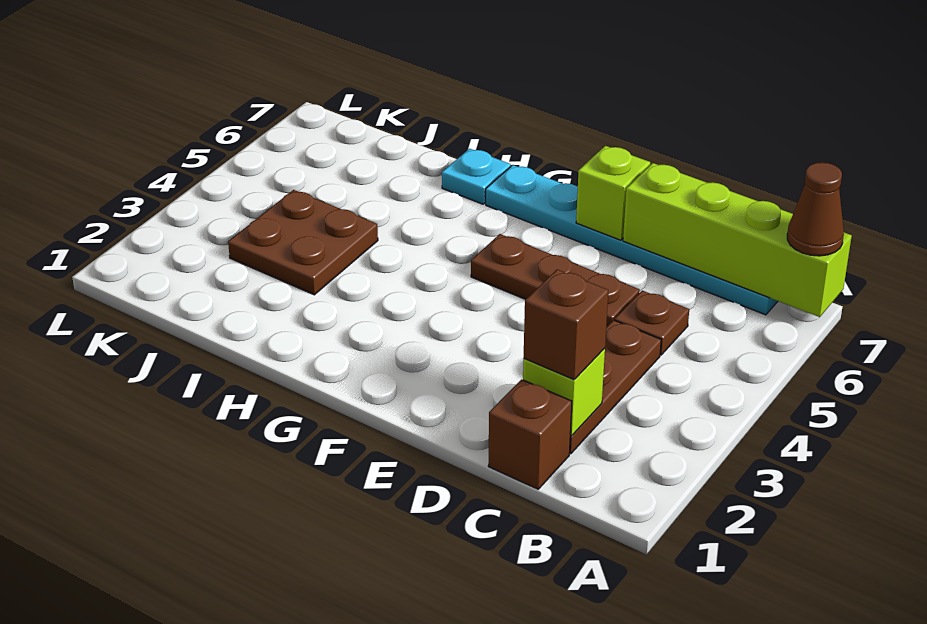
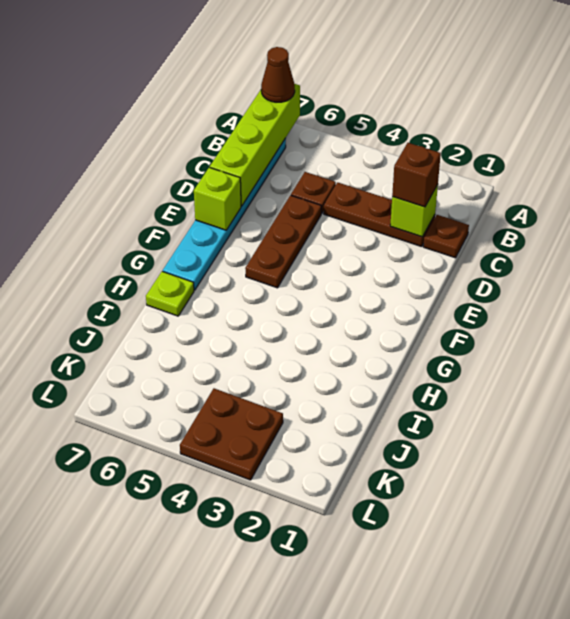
brown 1x1 brick [488,379,572,489] -> brown 1x1 plate [423,215,469,258]
cyan 1x1 plate [442,149,511,204] -> lime 1x1 plate [146,271,194,316]
brown 2x2 plate [228,190,378,295] -> brown 2x2 plate moved to [180,388,283,480]

